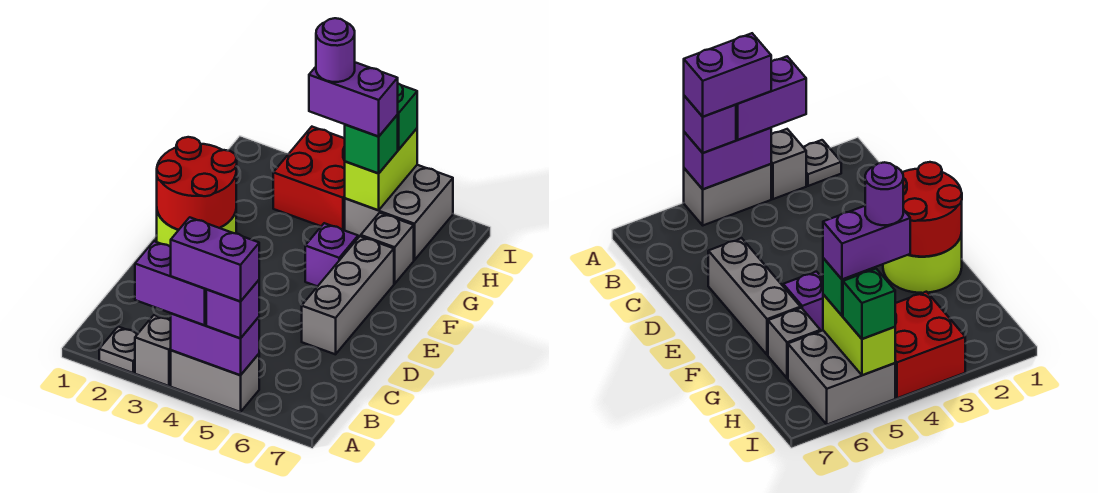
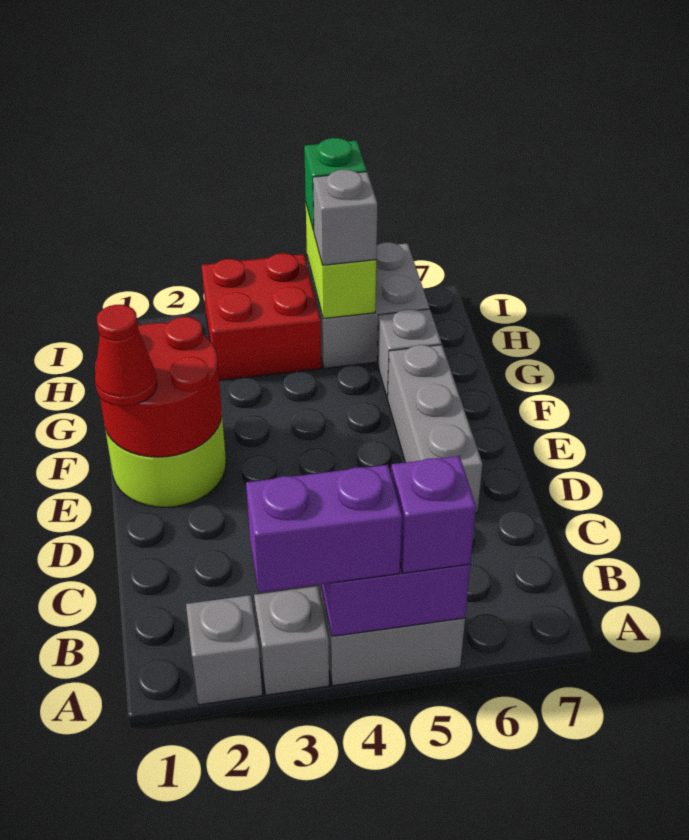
grey 1x1 plate [99,327,137,373] -> grey 1x1 brick [186,595,262,705]
purple 1x2 brick [171,217,259,302] -> none
none -> red 1x1 cone [95,305,157,406]
purple 1x1 brick [305,223,358,287] -> none
purple 1x2 brick [309,62,398,137] -> none
purple 1x1 round brick [316,18,355,82] -> none
green 1x1 brick [345,115,398,173] -> grey 1x1 brick [313,170,377,265]

